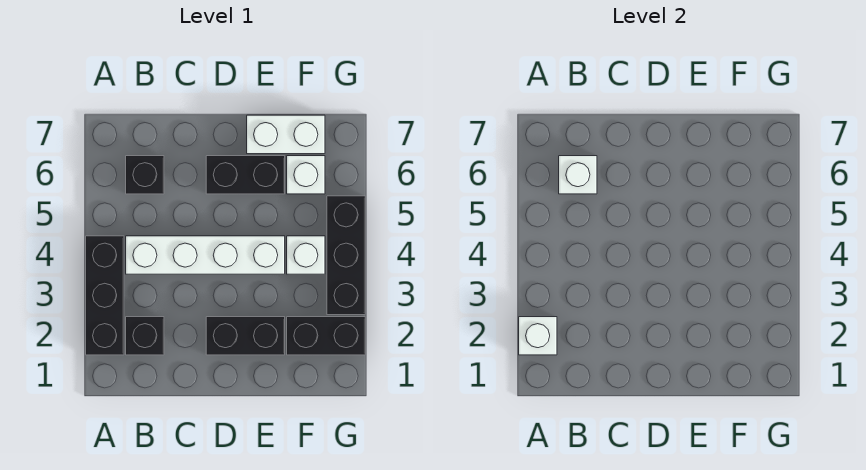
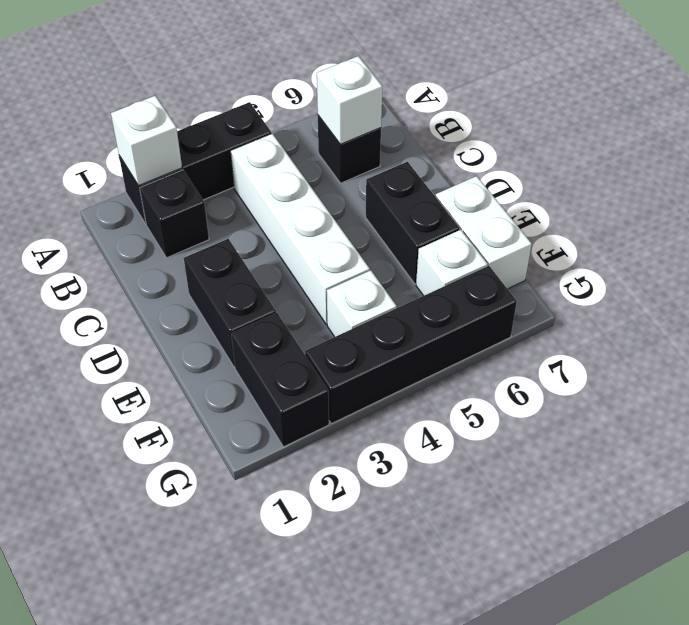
black 1x3 brick [327,196,365,315] -> black 1x4 brick [305,266,517,424]

